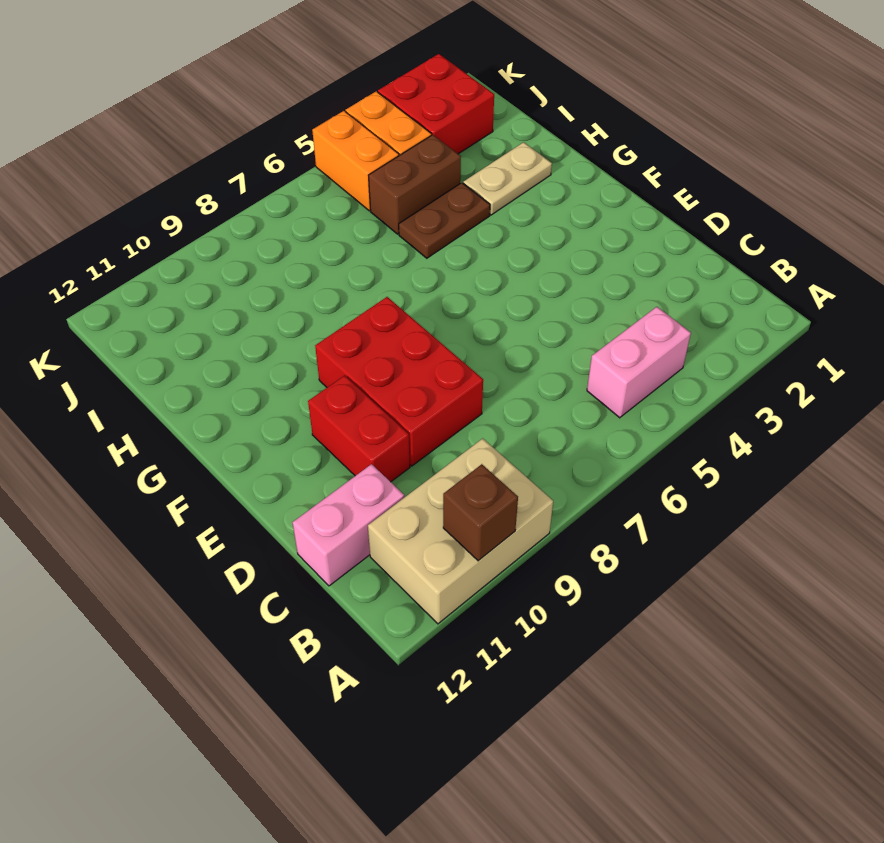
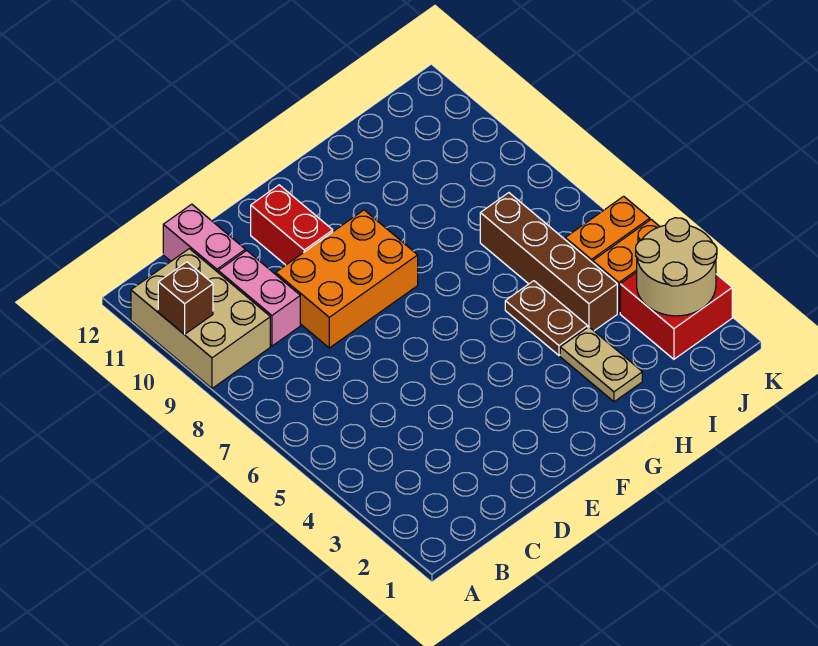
pink 1x2 brick [587,307,691,418] -> pink 1x2 brick moved to [218,251,300,346]
red 2x3 brick [315,297,483,466] -> orange 2x3 brick [276,210,418,348]
red 1x2 brick [308,375,410,482] -> red 1x2 brick turned to [251,185,333,265]
brown 1x2 brick [369,135,461,234] -> brown 1x4 brick [480,193,617,331]
none -> tan 2x2 round brick [636,218,717,316]

